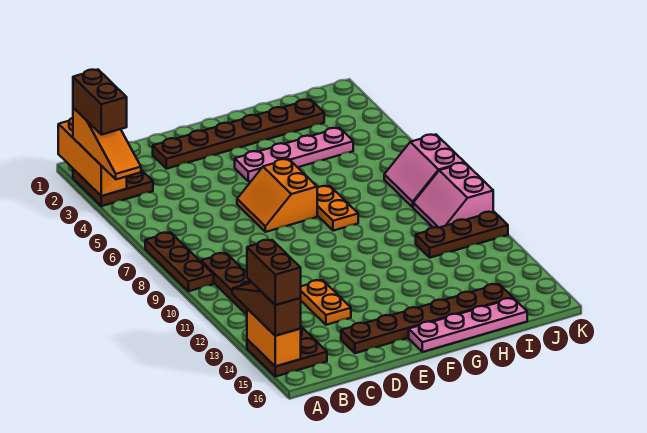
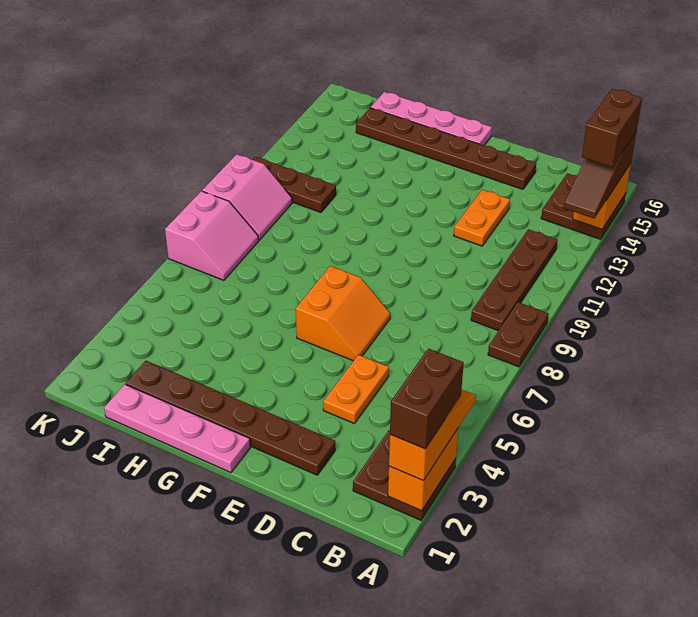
orange 1x3 brick [58,118,127,196] -> orange 1x2 brick [388,429,458,511]
brown 1x3 plate [145,232,214,291] -> brown 1x2 plate [488,302,548,367]
pink 1x4 plate [235,128,353,182] -> pink 1x4 plate moved to [104,384,250,473]
orange 1x2 plate [317,186,358,231] -> orange 1x2 plate moved to [323,355,389,424]

